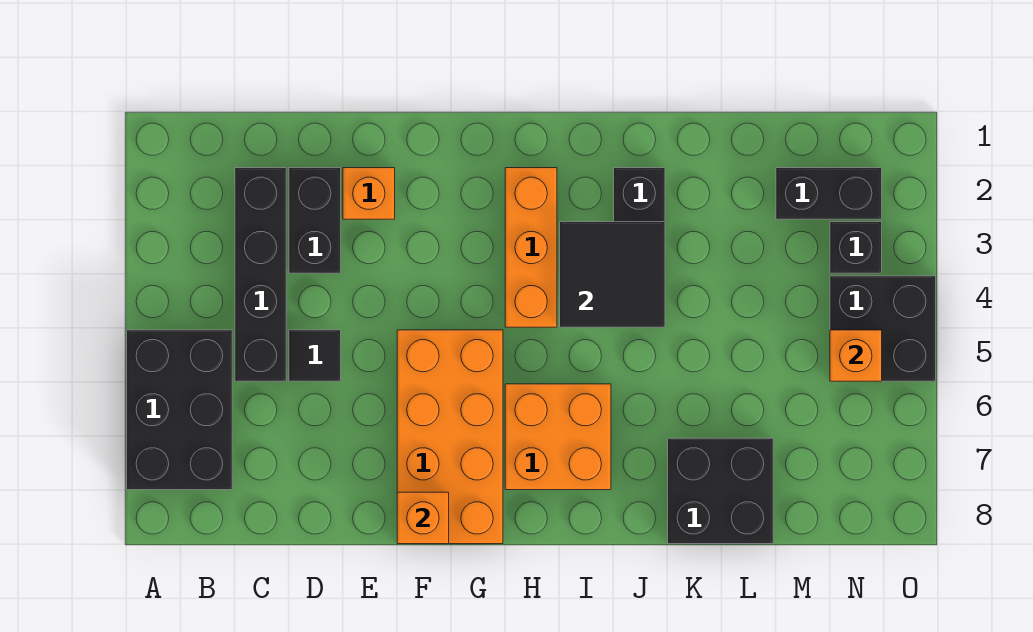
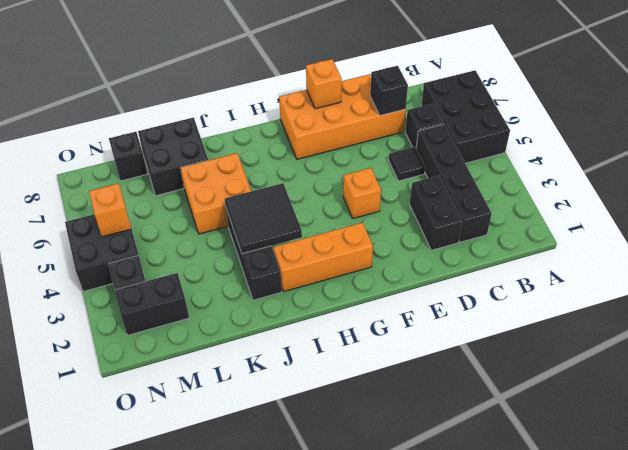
none -> black 1x1 brick [405,104,444,147]
none -> black 1x1 brick [370,66,408,116]
orange 1x1 brick [343,168,395,219] -> orange 1x1 brick moved to [343,168,381,218]
orange 2x4 brick [397,330,503,544] -> orange 2x4 brick turned to [279,74,406,159]
orange 1x3 brick [505,168,557,327] -> orange 1x3 brick turned to [273,223,373,292]
orange 2x2 brick [505,384,611,490] -> orange 2x2 brick moved to [181,153,251,234]
none -> black 1x1 brick [109,132,147,181]

